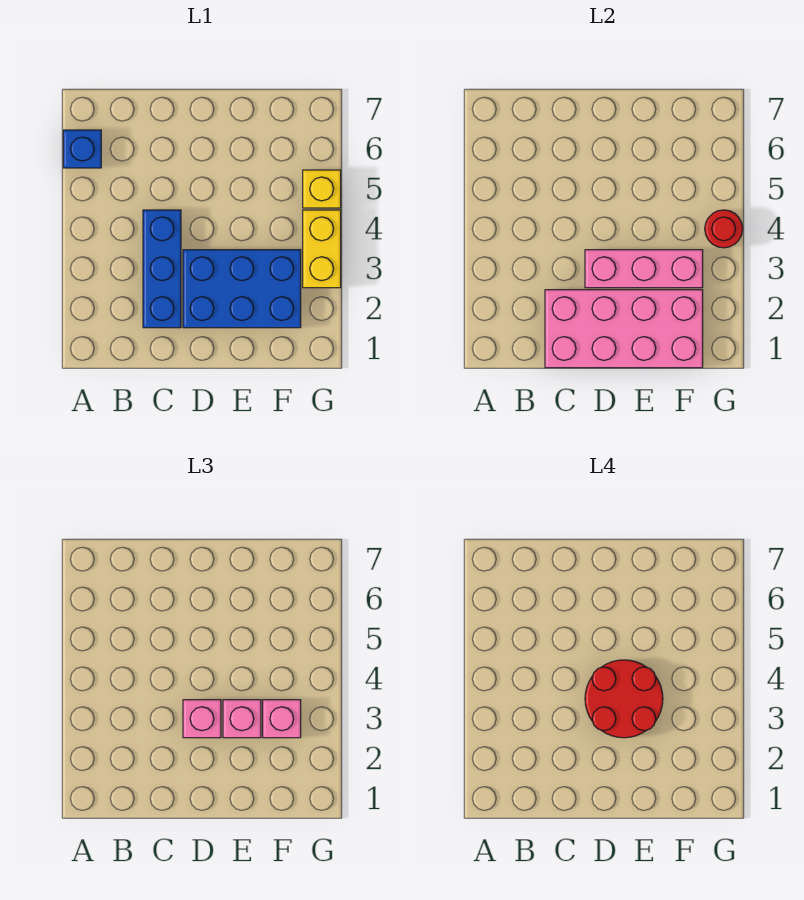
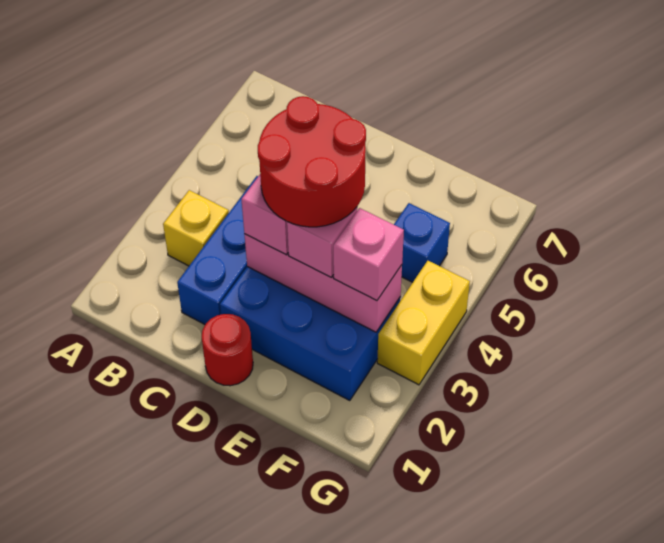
blue 1x1 brick [63,130,101,168] -> blue 1x1 brick moved to [394,203,450,282]
pink 2x4 brick [545,290,703,368] -> none
red 1x1 round brick [705,210,743,248] -> red 1x1 round brick moved to [201,314,253,386]
yellow 1x1 brick [303,170,341,208] -> yellow 1x1 brick moved to [163,190,229,266]

